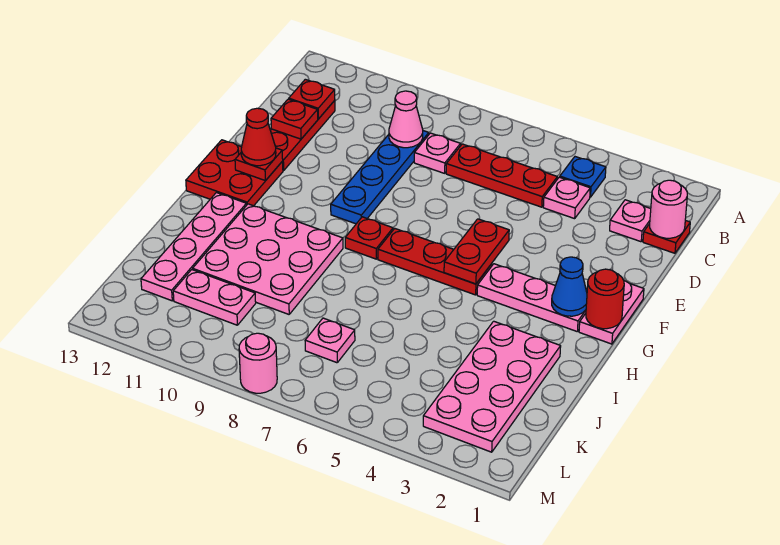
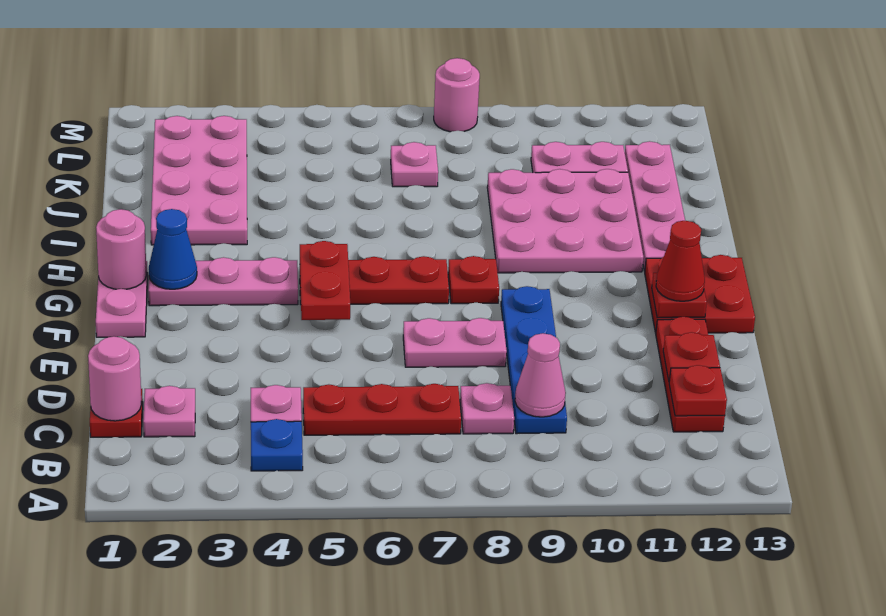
none -> pink 1x2 plate [403,318,507,367]
red 1x1 round brick [586,269,624,329] -> pink 1x1 round brick [96,209,147,289]

